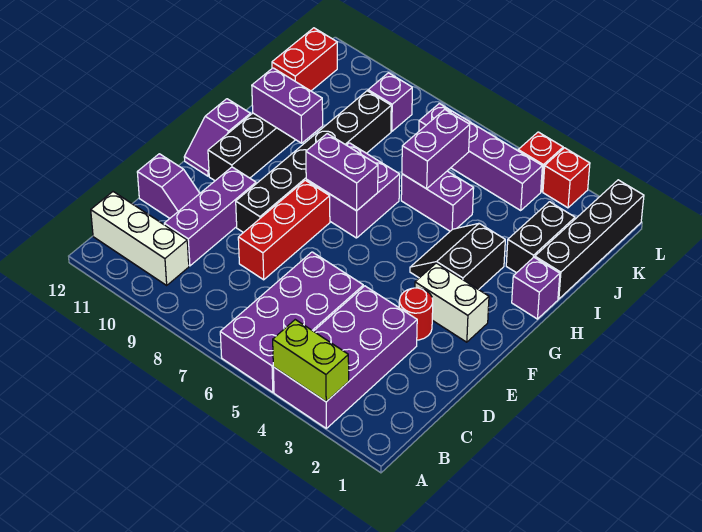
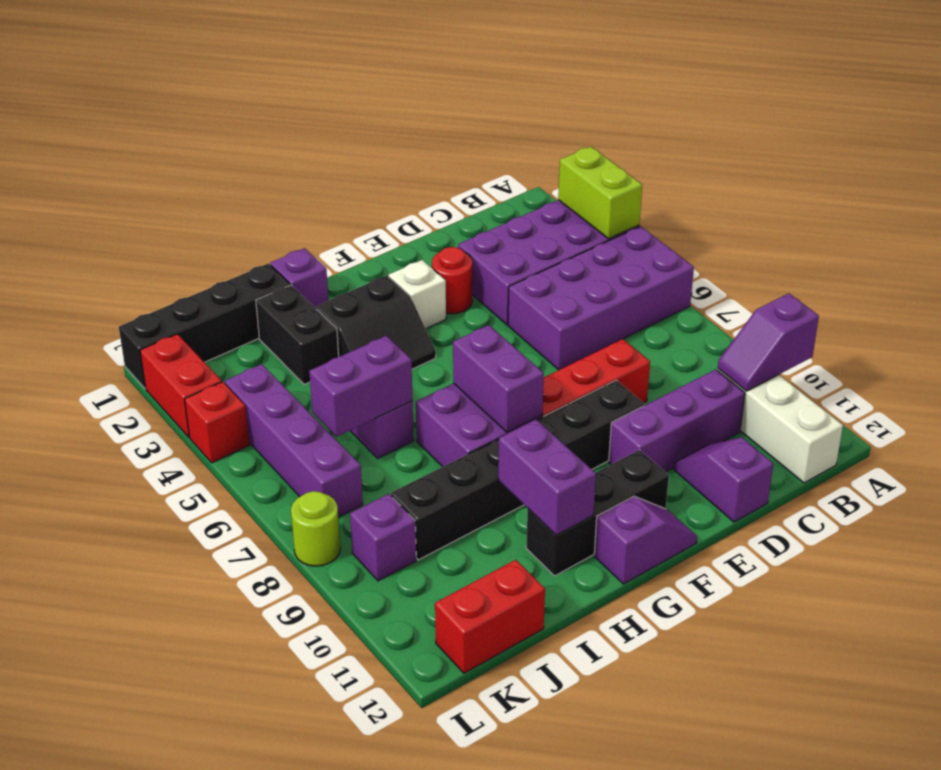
none -> purple 1x2 slope [718,293,819,391]
white 1x2 brick [415,263,489,342] -> white 1x1 brick [389,260,446,329]
black 1x2 brick [506,202,575,273] -> black 1x2 brick turned to [256,285,339,385]
red 1x1 brick [543,148,590,208] -> red 1x2 brick [140,334,222,437]
none -> lime 1x1 round brick [291,491,340,566]

